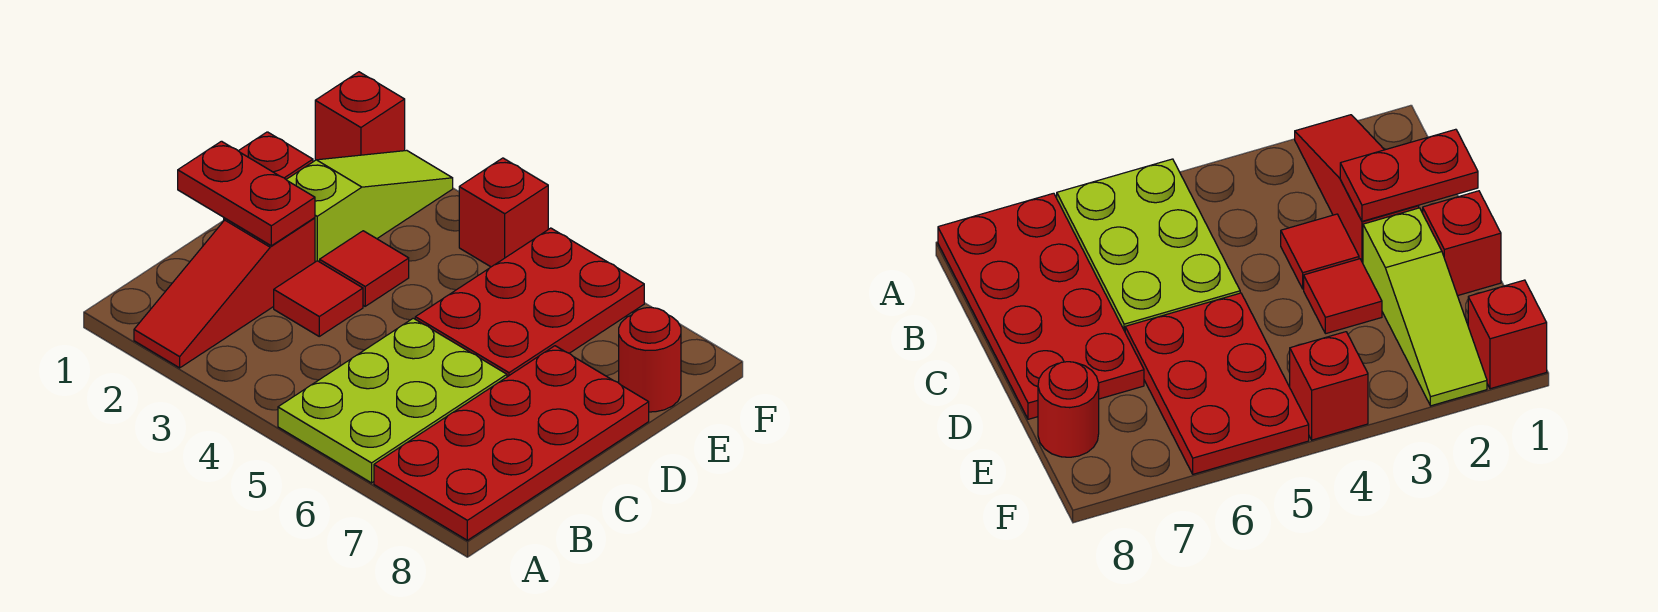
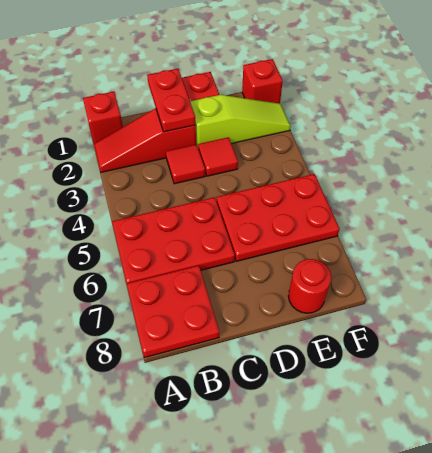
lime 2x3 plate [278,318,507,483] -> red 2x3 plate [112,197,235,283]
red 2x4 plate [374,346,649,540] -> red 2x2 plate [127,266,219,358]
red 1x1 brick [459,158,548,267] -> red 1x1 brick moved to [83,92,123,144]

